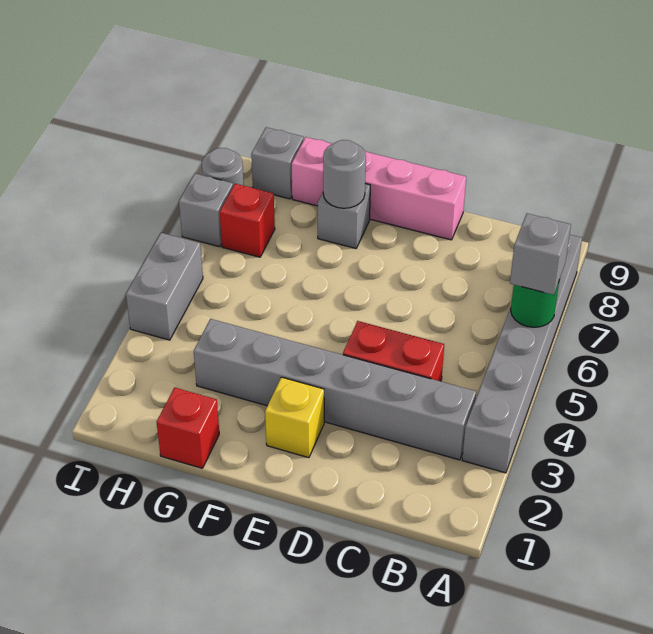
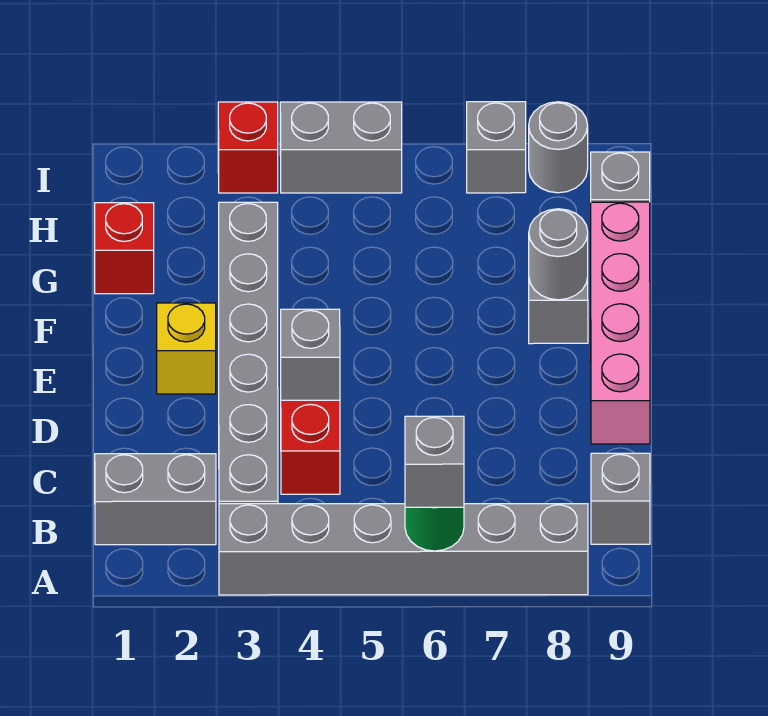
none -> grey 1x2 brick [95,454,216,545]
none -> grey 1x1 brick [591,453,650,544]
none -> grey 1x1 brick [281,309,340,400]
red 1x1 brick [220,184,275,257] -> red 1x1 brick moved to [218,102,278,193]

